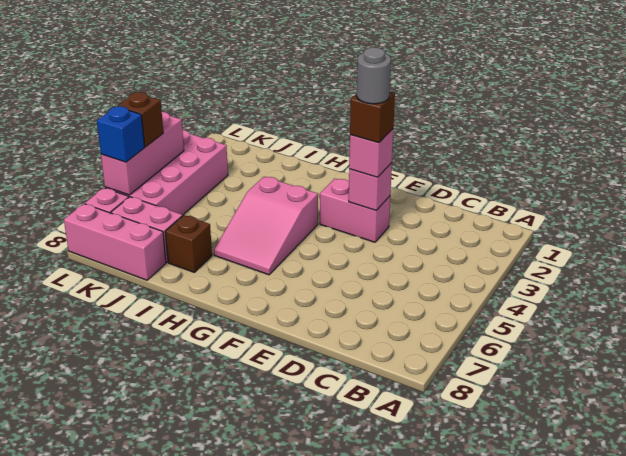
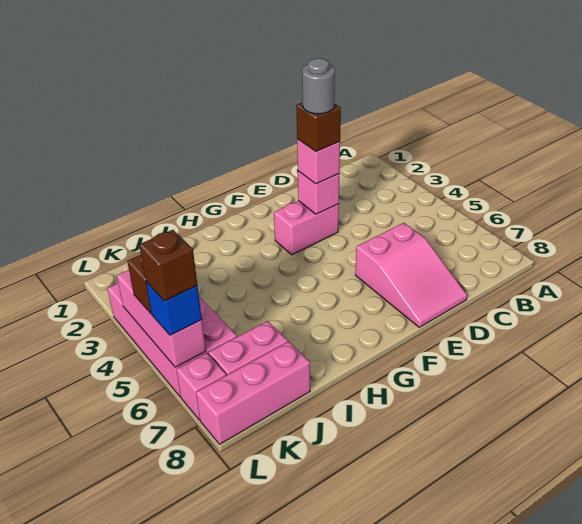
pink 2x3 slope [214,177,318,275] -> pink 2x3 slope moved to [355,223,467,327]
brown 1x1 brick [165,215,212,272] -> brown 1x1 brick moved to [139,230,197,301]

